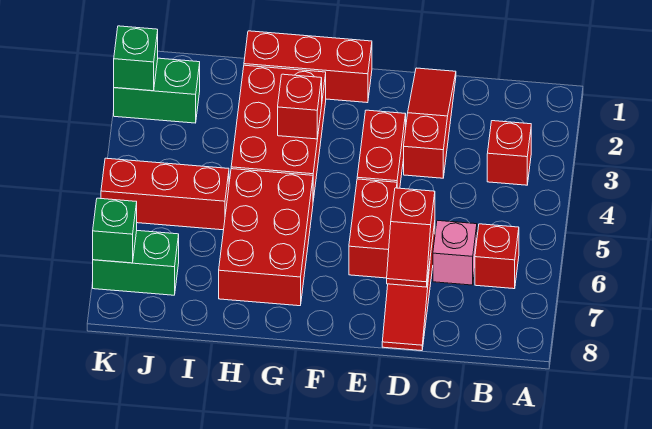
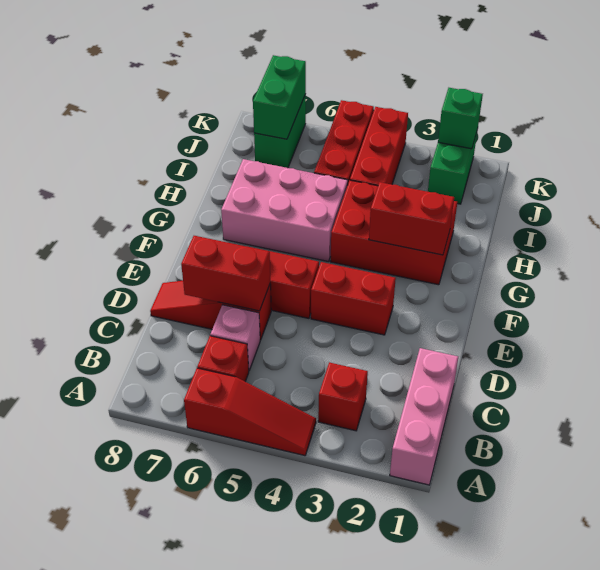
none -> pink 1x3 brick [390,348,458,485]
red 1x3 slope [404,68,456,178] -> red 1x3 slope moved to [184,368,316,456]
red 1x2 slope [387,188,435,287] -> red 1x2 brick [181,236,270,311]
red 1x3 brick [244,31,372,103] -> red 1x3 brick moved to [350,107,408,186]
red 1x1 brick [278,74,322,139] -> red 1x2 brick [369,182,454,255]
red 2x3 brick [219,169,313,306] -> pink 2x3 brick [221,159,348,262]
green 1x1 brick [93,198,137,263] -> green 1x2 brick [253,55,306,139]

